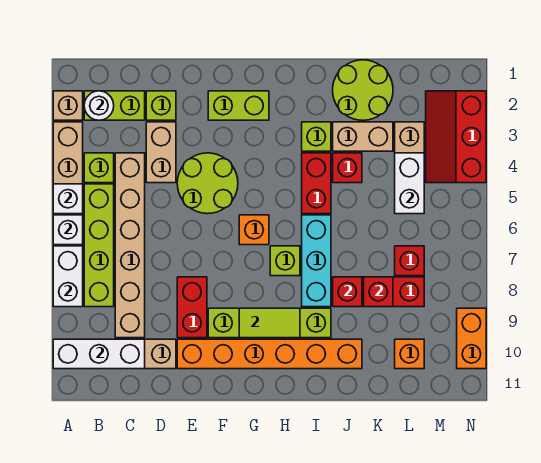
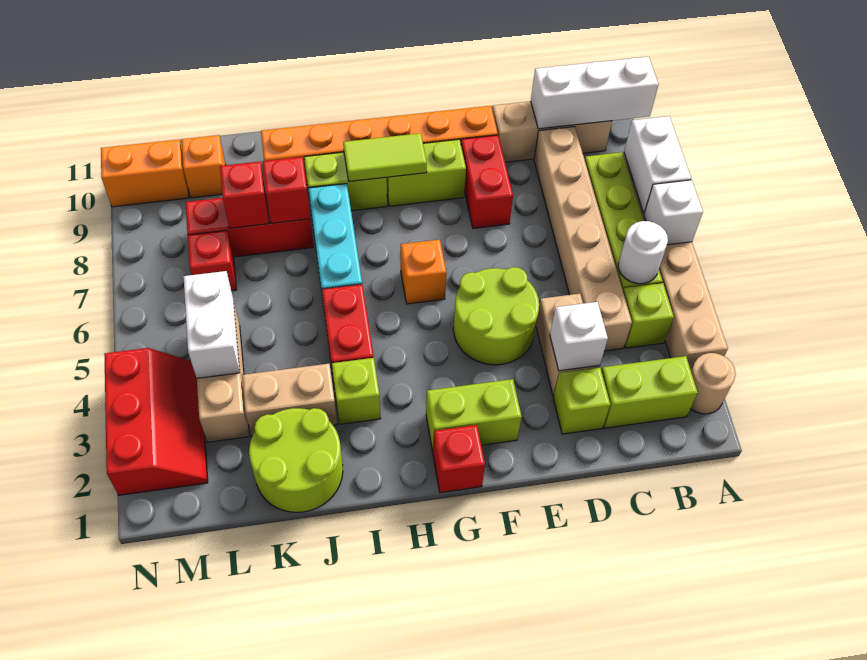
tan 1x1 brick [53,91,83,120] -> tan 1x1 round brick [690,353,736,414]
white 1x1 brick [53,184,83,214] -> white 1x1 brick moved to [550,302,608,371]
white 1x1 round brick [84,91,114,120] -> white 1x1 round brick moved to [618,221,668,284]
lime 1x1 brick [270,246,300,276] -> none
red 1x1 brick [333,153,362,183] -> red 1x1 brick moved to [433,425,485,493]
orange 1x2 brick [457,308,486,369] -> orange 1x2 brick turned to [101,139,189,207]

